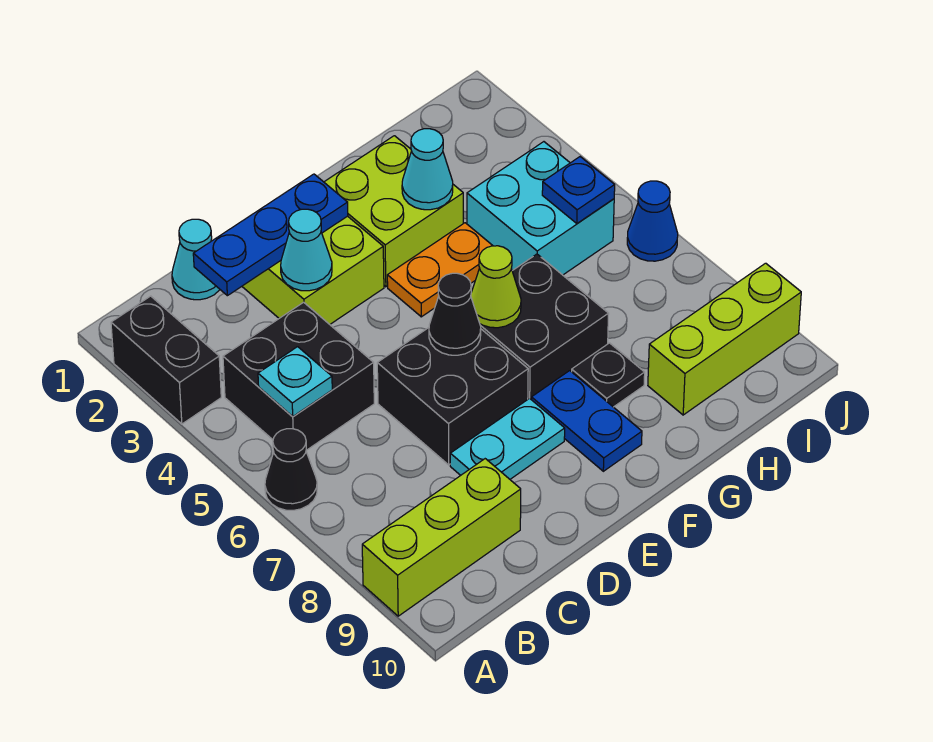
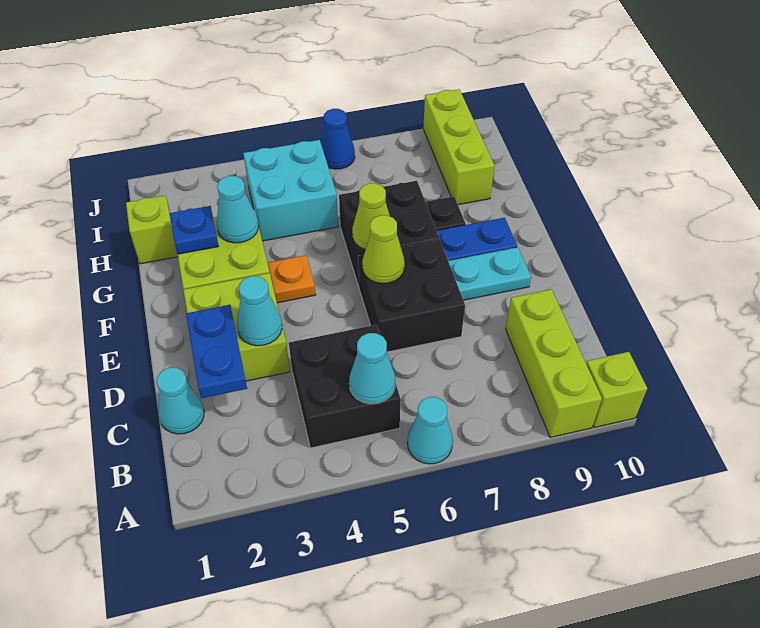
black 1x2 brick [111,296,221,424] -> none
black 1x1 cone [265,429,317,510] -> cyan 1x1 cone [407,397,453,464]
none -> lime 1x1 brick [586,352,647,427]
cyan 1x1 plate [258,347,332,417] -> cyan 1x1 cone [349,333,395,404]
blue 1x3 plate [193,174,348,296] -> blue 1x2 plate [186,305,247,398]
cyan 1x2 plate [450,398,565,479] -> cyan 1x2 plate turned to [448,247,531,300]
black 1x1 cone [429,273,481,355] -> lime 1x1 cone [362,215,405,283]
orange 1x2 plate [387,223,493,317] -> orange 1x1 plate [268,255,316,303]
none -> lime 1x1 brick [126,195,178,264]
blue 1x1 plate [542,157,615,223] -> blue 1x1 plate moved to [170,206,219,254]

